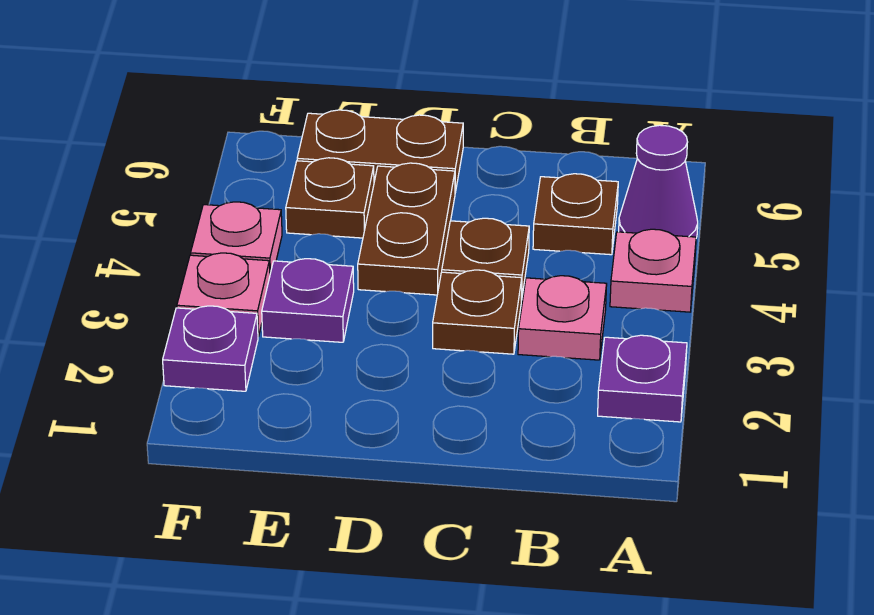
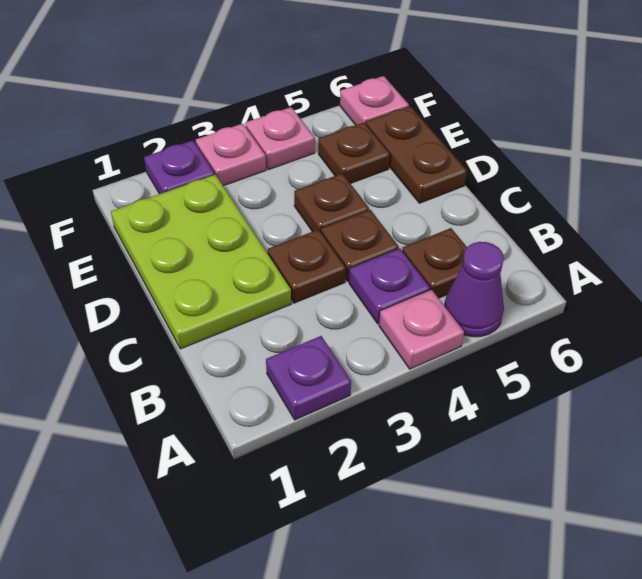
pink 1x1 plate [518,276,607,360] -> pink 1x1 plate moved to [340,76,409,125]
none -> lime 2x3 plate [111,175,291,349]
brown 1x2 plate [358,163,455,295] -> brown 1x1 plate [294,174,369,232]
purple 1x1 plate [262,259,354,342] -> purple 1x1 plate moved to [349,248,430,324]

